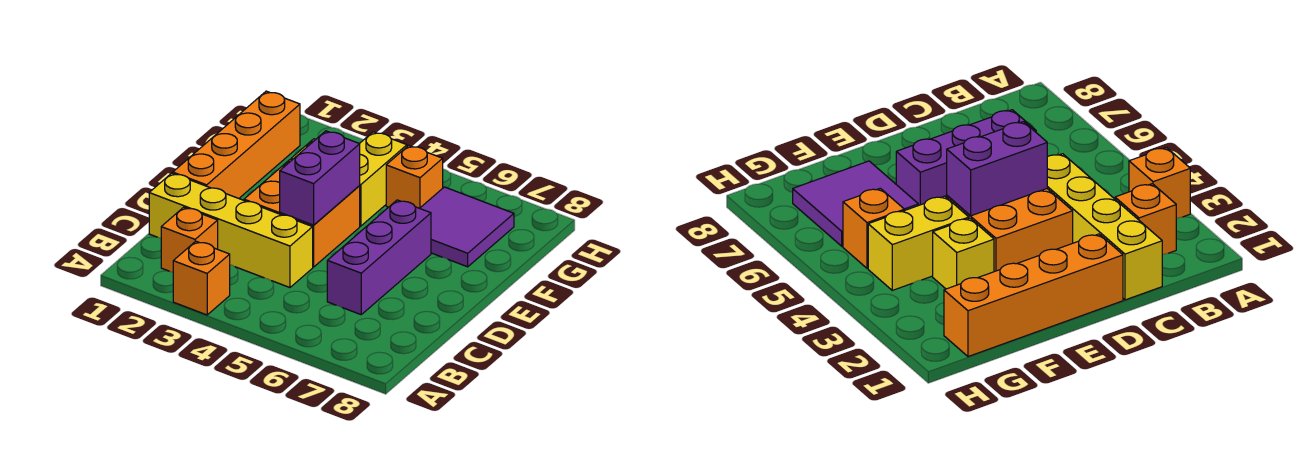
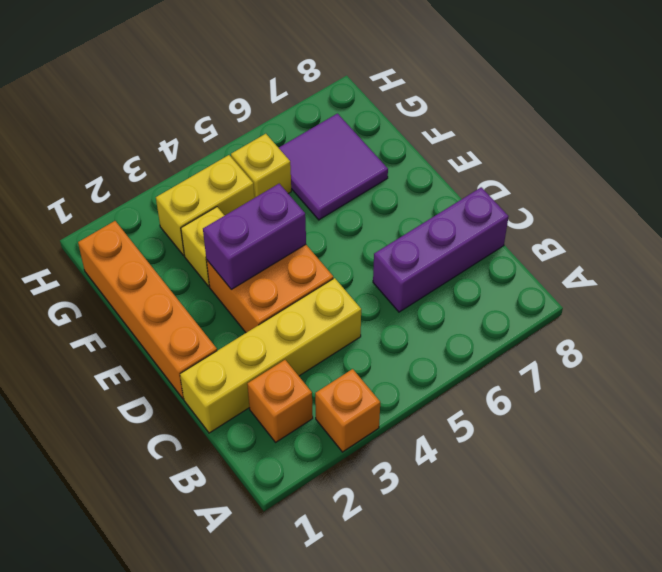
purple 1x3 brick [327,200,431,315] -> purple 1x3 brick turned to [373,187,508,312]
purple 1x2 brick [280,131,360,225] -> purple 1x2 brick turned to [203,184,306,289]
yellow 1x2 brick [359,132,407,226] -> yellow 1x2 brick turned to [156,155,254,255]
orange 1x1 brick [386,146,443,208] -> yellow 1x1 brick [231,134,291,198]

